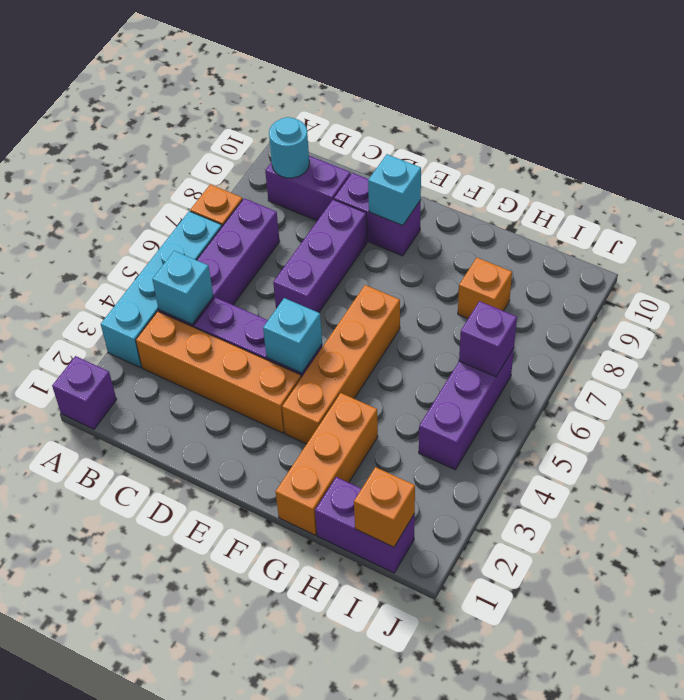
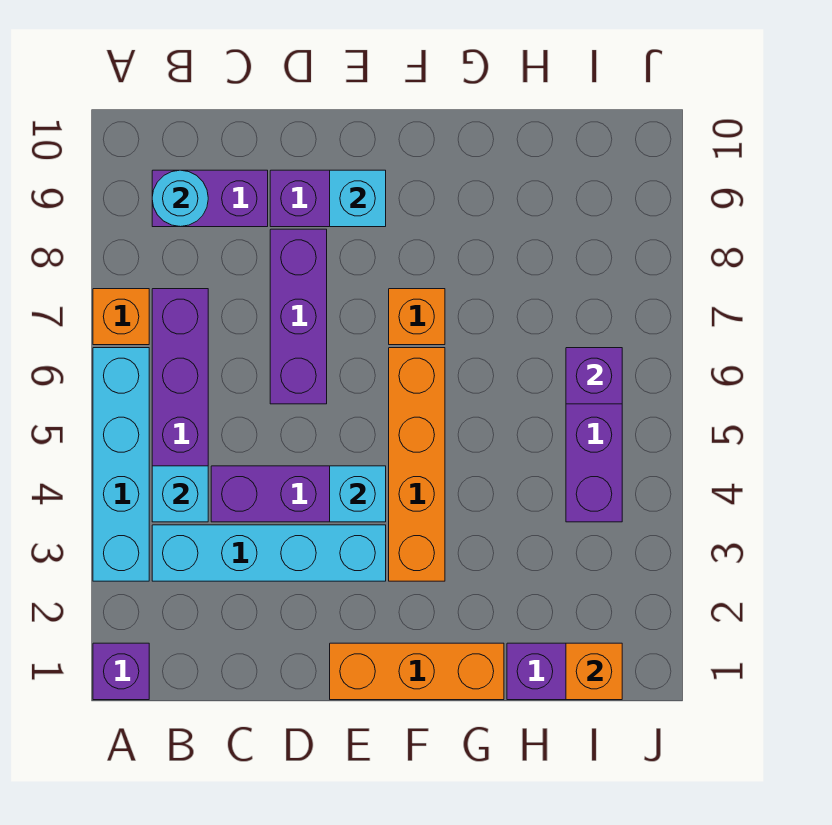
orange 1x4 brick [136,311,301,433] -> cyan 1x4 brick [152,525,386,581]
orange 1x3 brick [276,393,378,535] -> orange 1x3 brick turned to [330,643,504,700]
orange 1x1 brick [458,258,512,319] -> orange 1x1 brick moved to [389,289,445,345]

